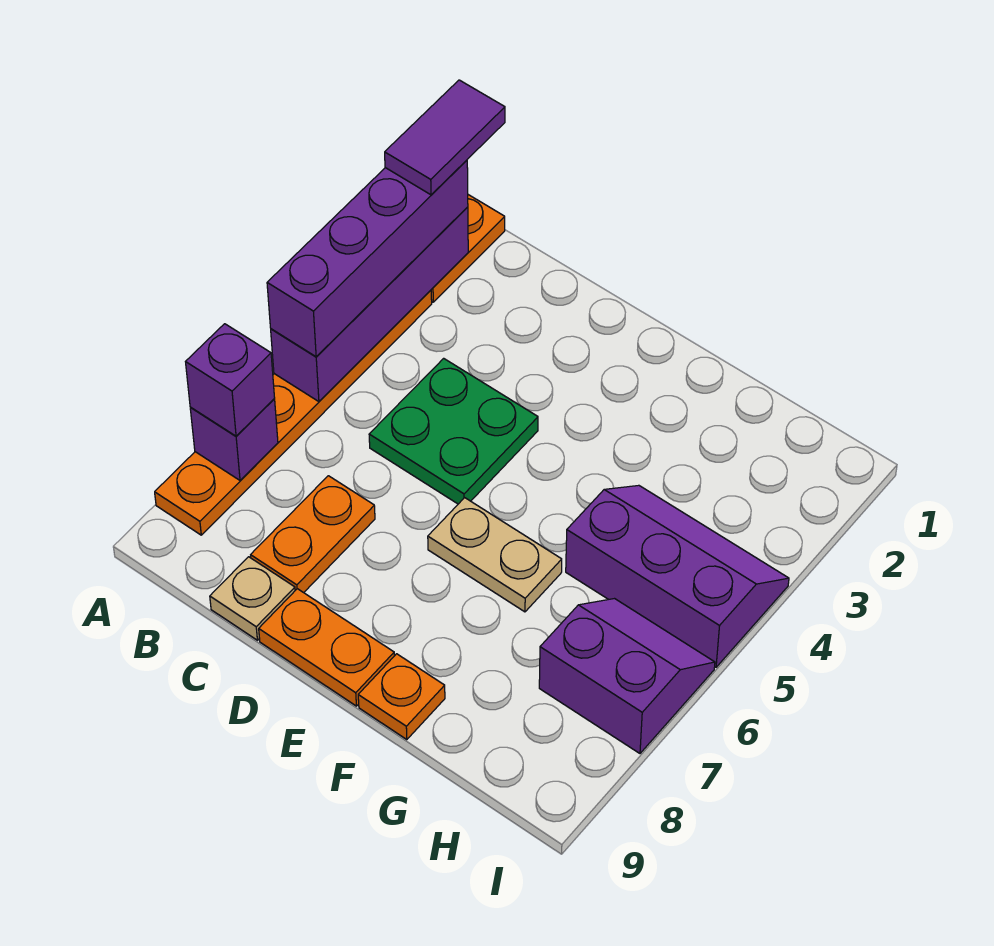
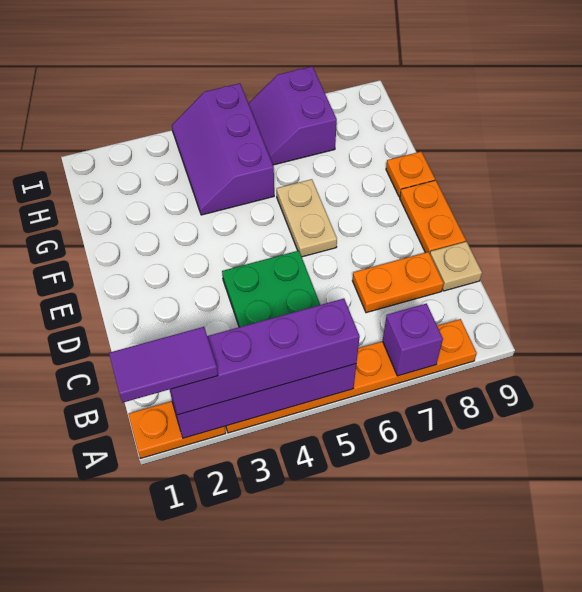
purple 1x1 brick [186,324,275,436] -> none

